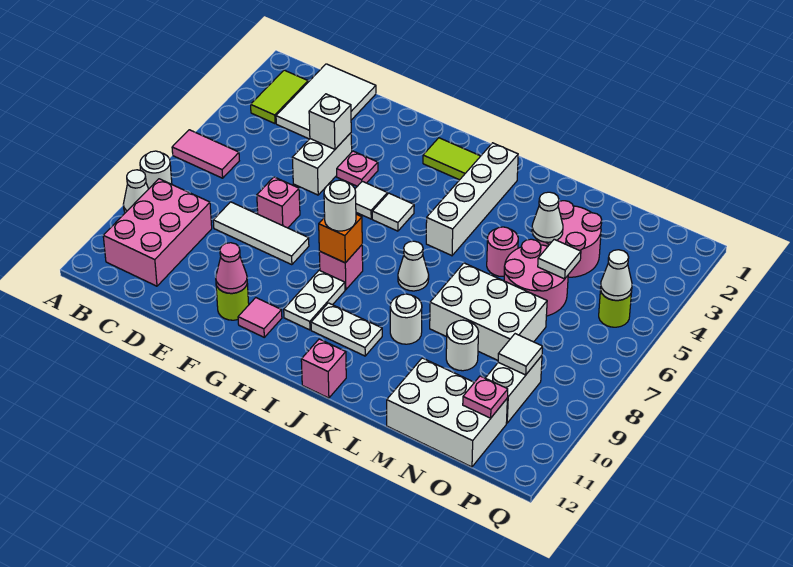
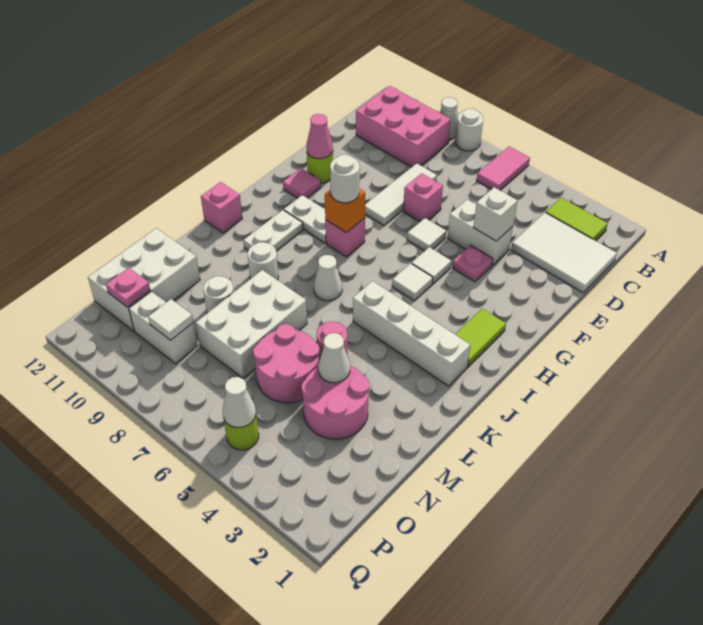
white 1x1 tile [538,239,581,279] -> white 1x1 tile moved to [407,218,446,251]

